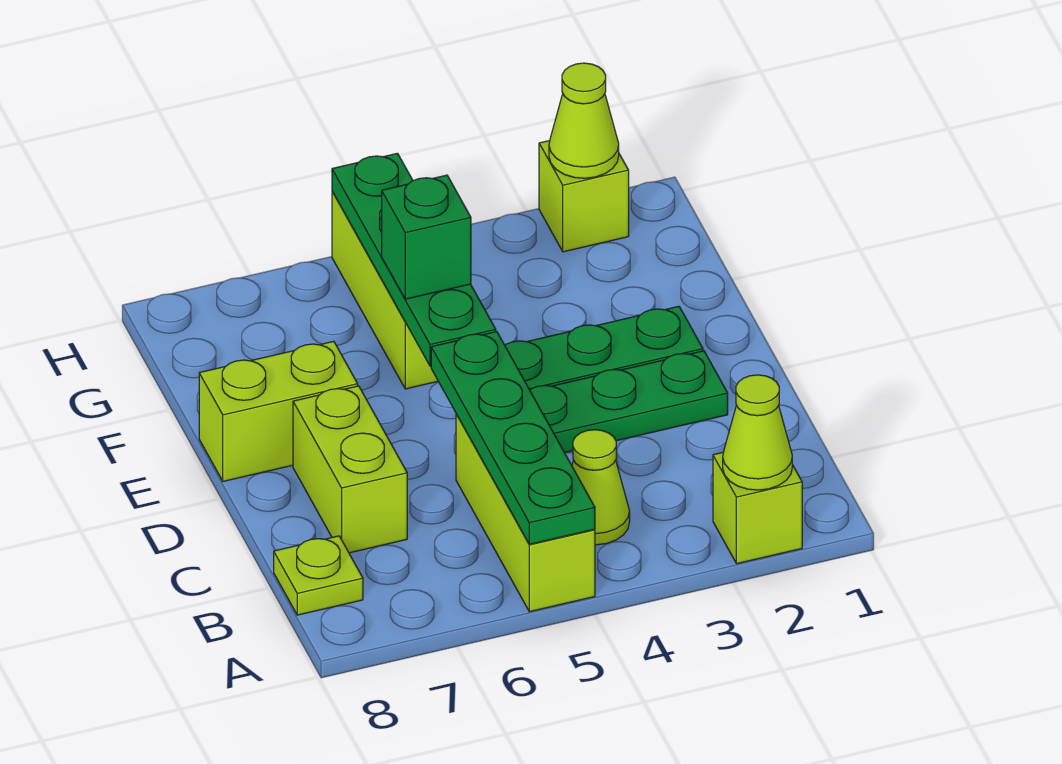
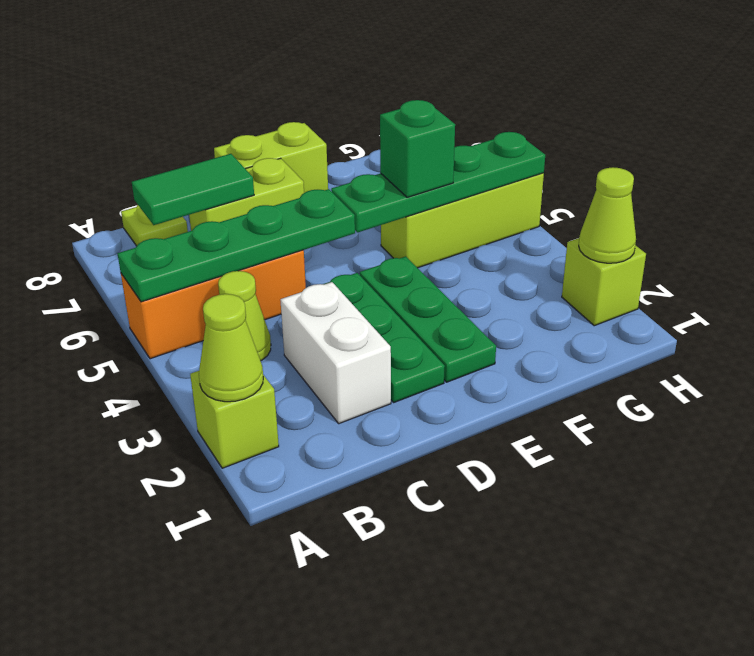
lime 1x3 brick [456,414,595,612] -> orange 1x3 brick [121,250,306,359]
none -> green 1x2 tile [132,154,254,225]
none -> white 1x2 brick [280,282,391,424]
lime 1x2 brick [199,341,358,481] -> lime 1x2 brick turned to [214,122,328,193]

